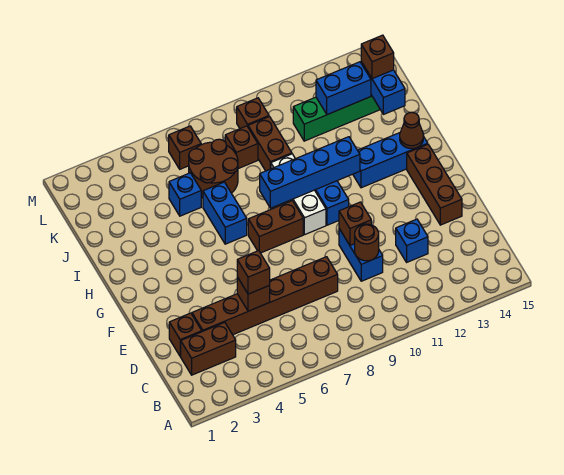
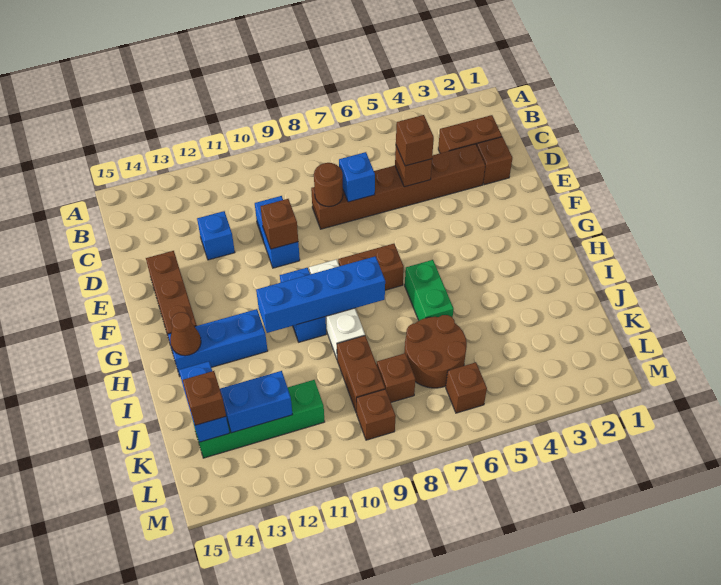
brown 1x1 round brick [355,224,379,261] -> brown 1x1 round brick moved to [314,163,343,207]
blue 1x2 brick [203,182,247,244] -> green 1x2 brick [405,260,454,321]
blue 1x1 brick [169,173,201,216] -> blue 1x1 brick moved to [339,152,375,202]

